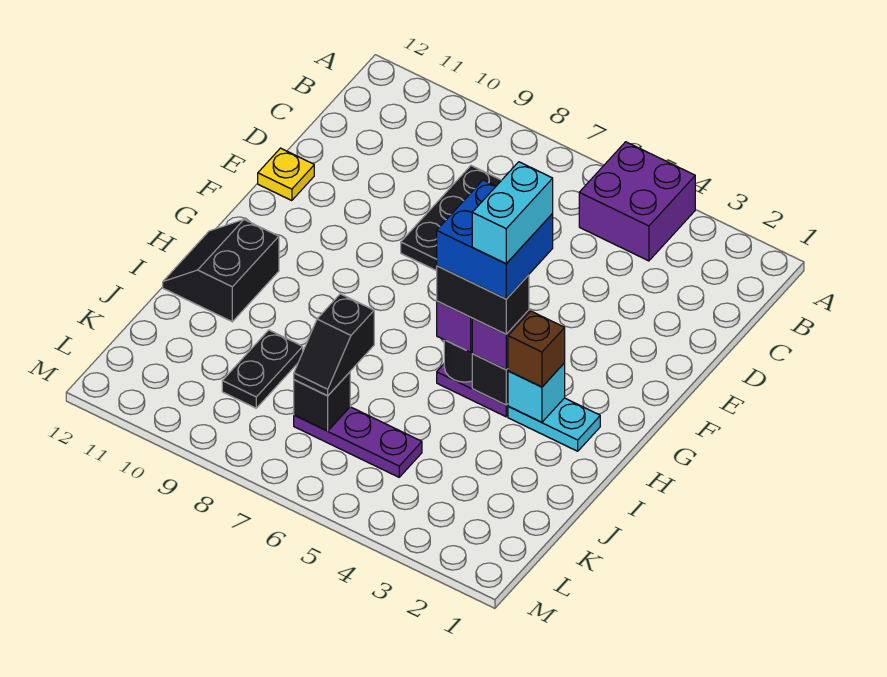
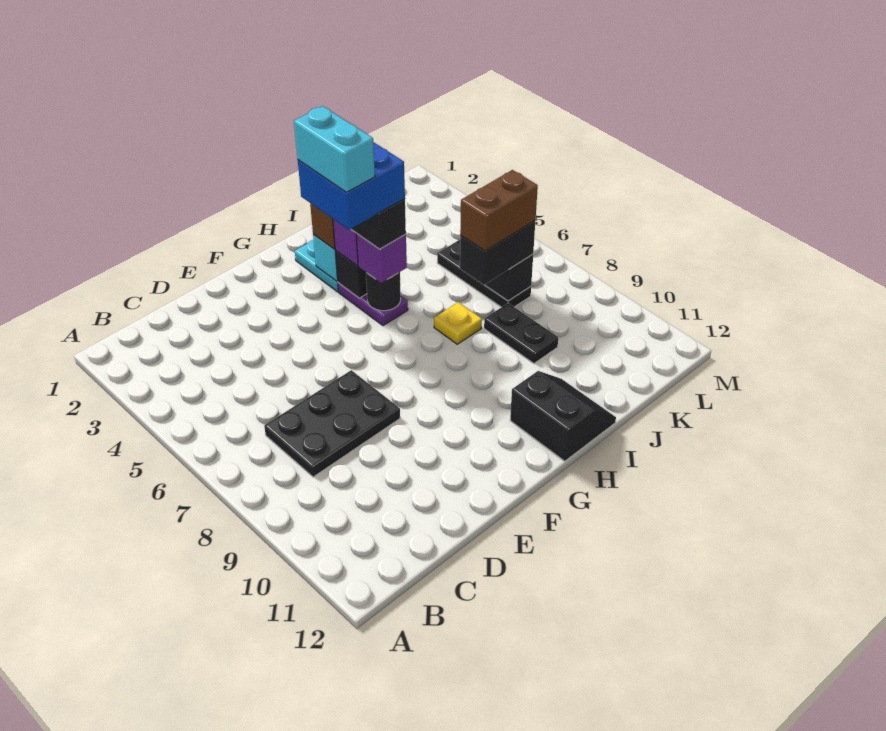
purple 2x2 brick [579,142,695,261] -> none
yellow 1x1 plate [258,148,314,201] -> yellow 1x1 plate moved to [434,302,482,344]
cyan 1x2 brick [472,162,553,264] -> cyan 1x2 brick turned to [294,106,375,192]
black 2x2 slope [163,220,279,322] -> black 2x2 slope turned to [510,371,616,461]
black 1x2 slope [294,294,374,396] -> black 1x2 brick [460,221,535,285]
none -> brown 1x2 brick [460,170,538,251]
black 1x2 plate [222,330,303,408] -> black 1x2 plate turned to [484,303,558,363]
purple 1x3 plate [294,407,422,477] -> black 1x3 plate [437,240,531,307]

